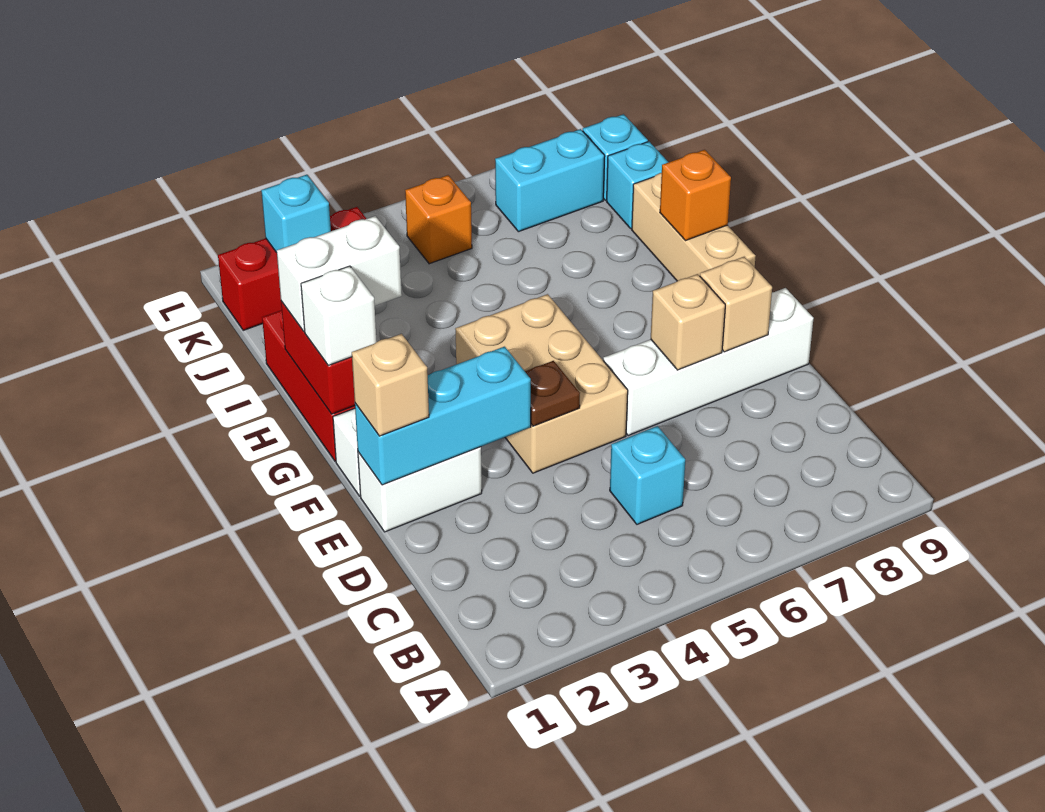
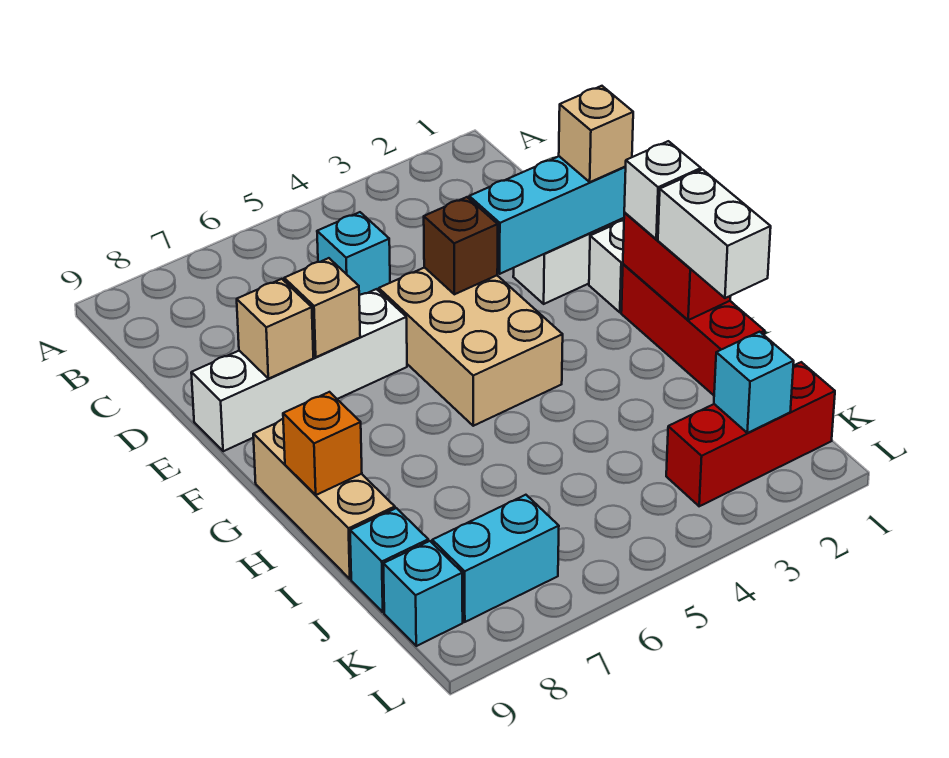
brown 1x1 plate [525,361,580,426] -> brown 1x1 brick [424,197,498,294]
white 1x2 brick [277,216,402,331] -> white 1x2 brick turned to [658,170,771,298]
orange 1x1 brick [405,175,472,264] -> none

